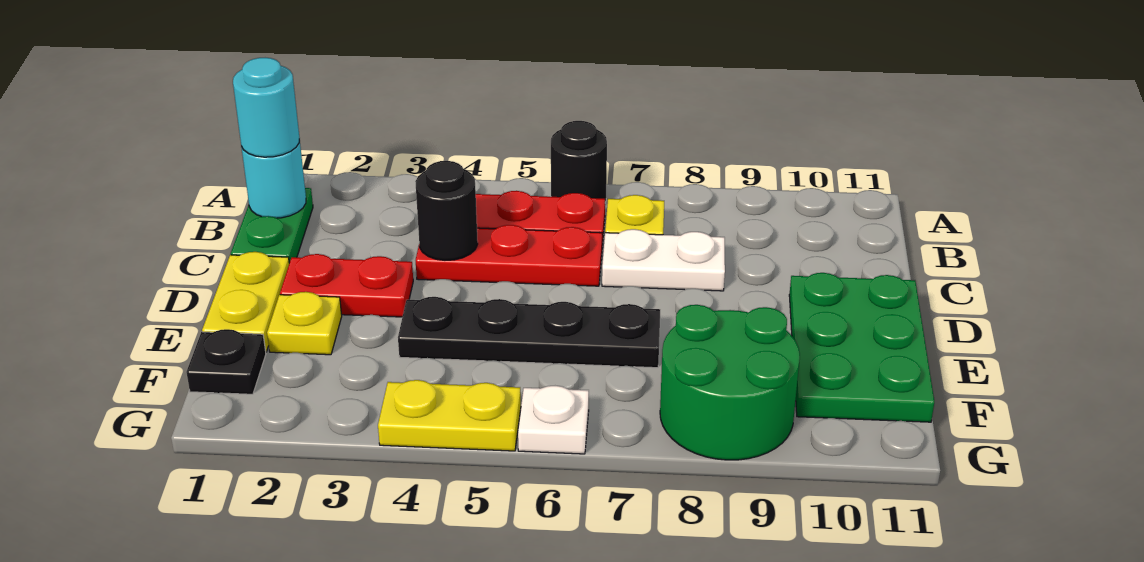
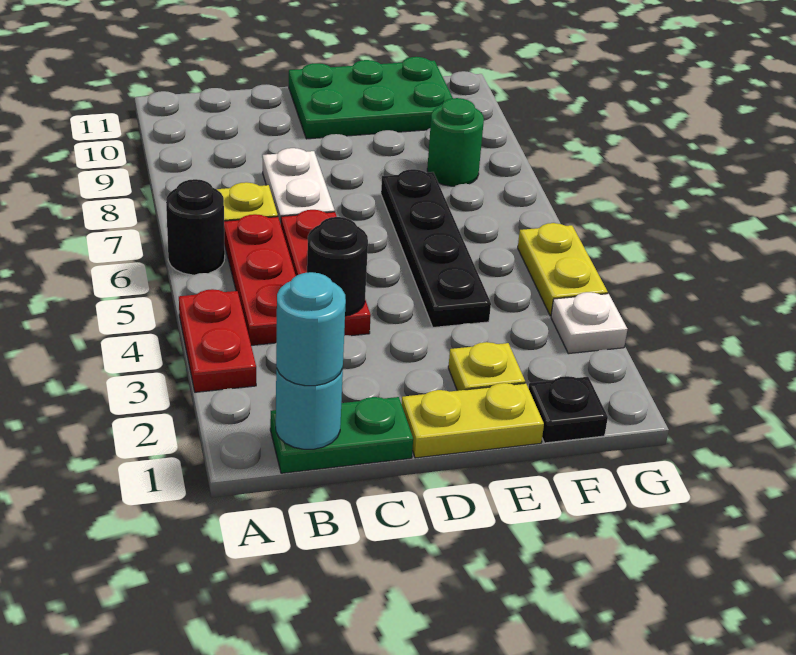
red 1x2 plate [280,254,413,317] -> red 1x2 plate moved to [179,289,256,392]
green 2x2 round brick [660,305,800,460] -> green 1x1 round brick [427,98,484,186]
white 1x1 plate [518,386,589,454] -> white 1x1 plate moved to [551,292,627,354]

